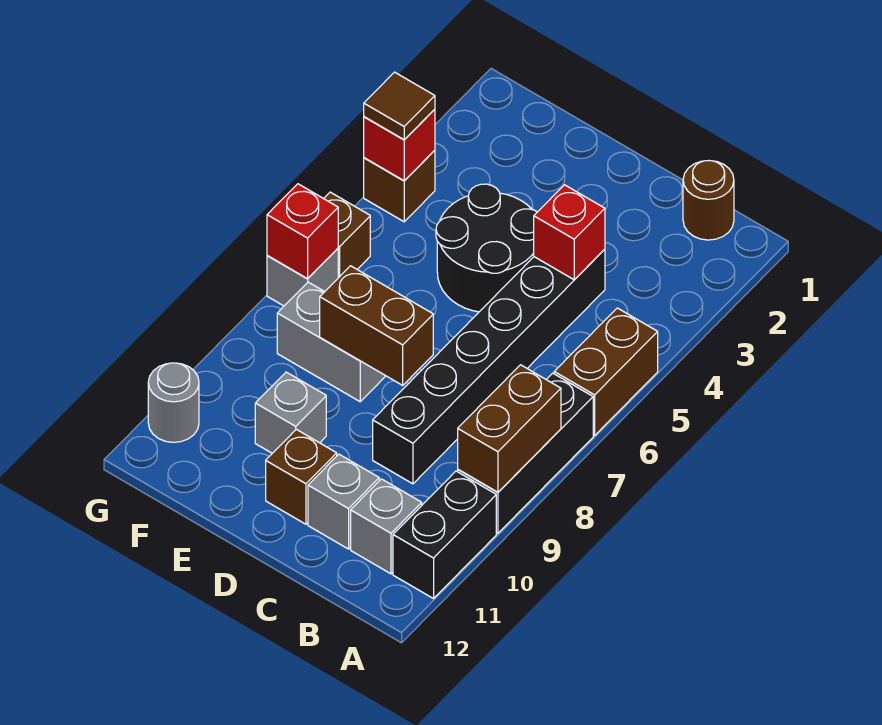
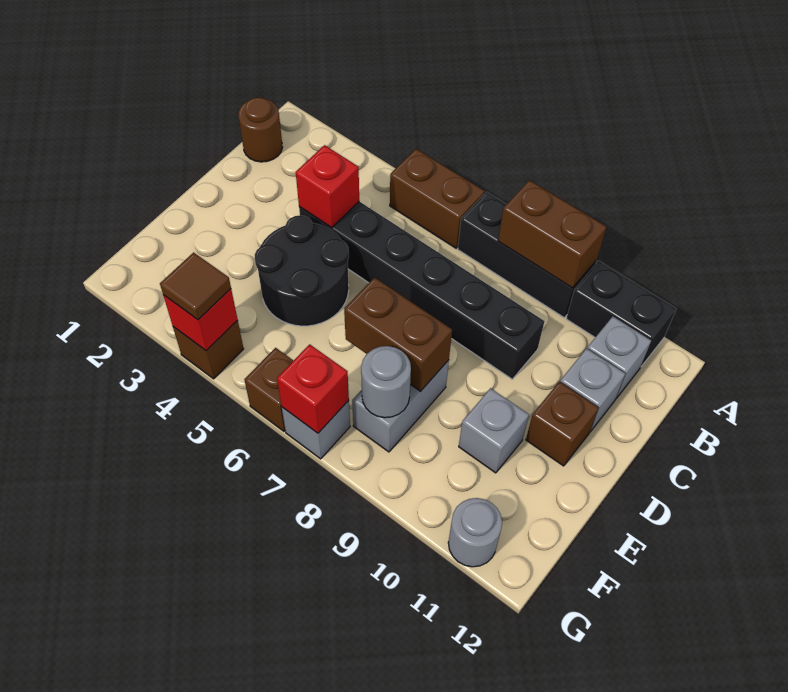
brown 1x2 brick [320,266,433,385] -> brown 1x2 brick turned to [344,277,452,392]
none -> grey 1x1 round brick [361,346,411,418]

